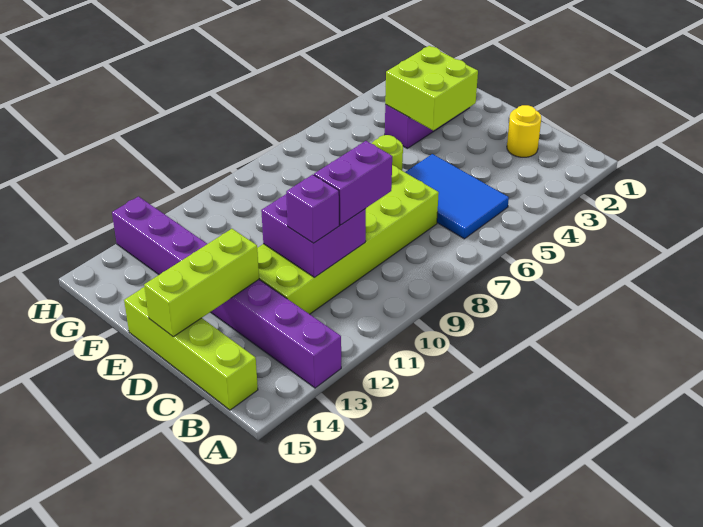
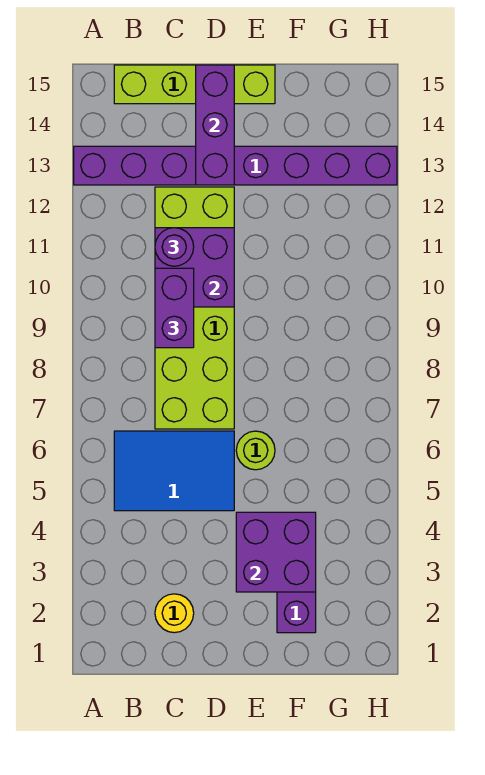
purple 1x1 brick [286,175,339,243] -> purple 1x1 round brick [155,228,194,266]
lime 1x3 brick [144,229,259,337] -> purple 1x3 brick [196,65,234,185]
lime 2x2 brick [385,46,478,130] -> purple 2x2 brick [236,512,316,592]

